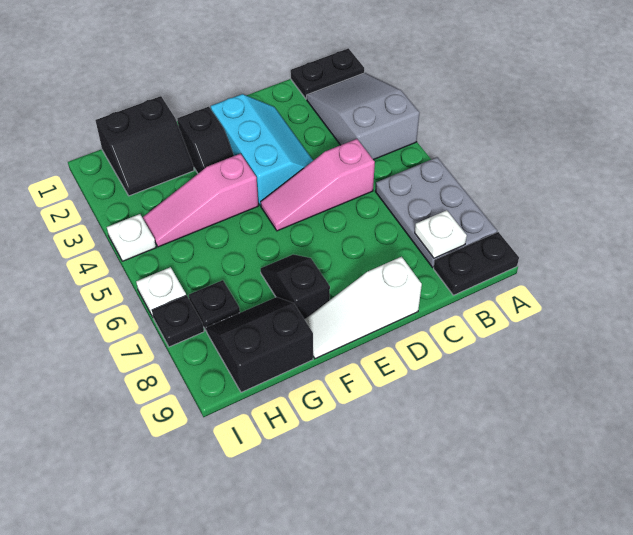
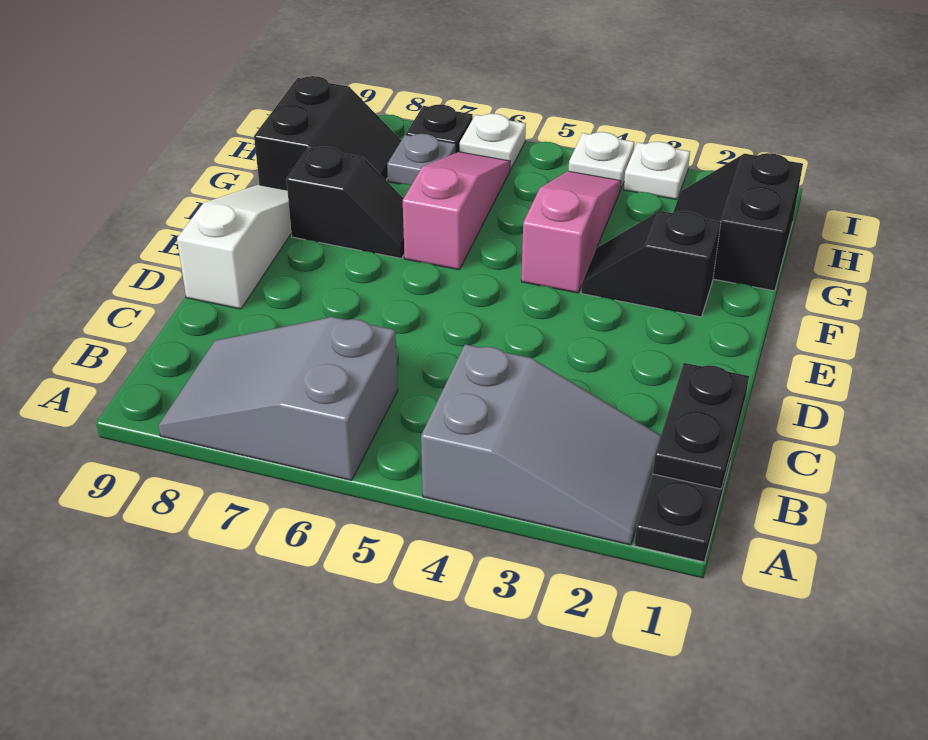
grey 2x3 plate [375,157,497,268] -> grey 2x3 slope [158,317,398,480]
black 1x2 plate [434,232,519,295] -> black 1x2 plate moved to [653,363,749,489]
white 1x1 plate [415,210,467,258] -> white 1x1 plate moved to [624,142,690,199]
pink 1x3 slope [261,139,375,231] -> pink 1x3 slope moved to [403,152,510,270]
cyan 2x3 slope [211,94,313,206] -> none
black 1x1 plate [189,280,240,330] -> grey 1x1 plate [387,134,456,185]

